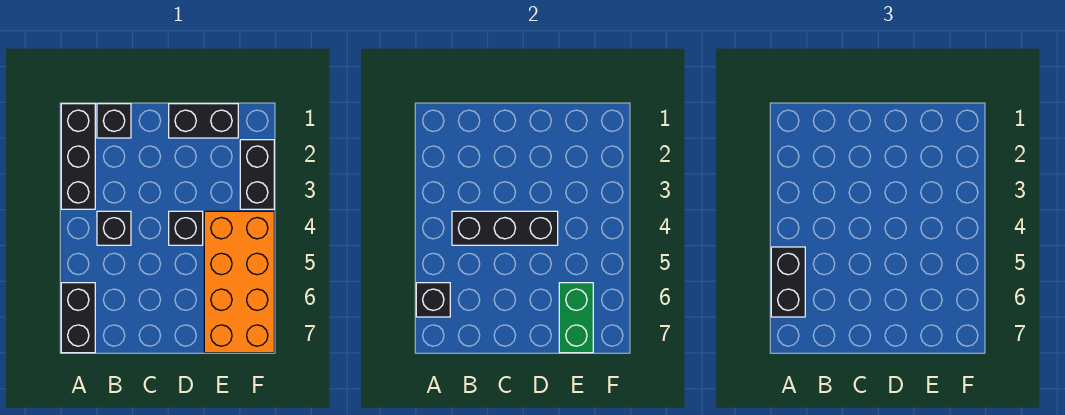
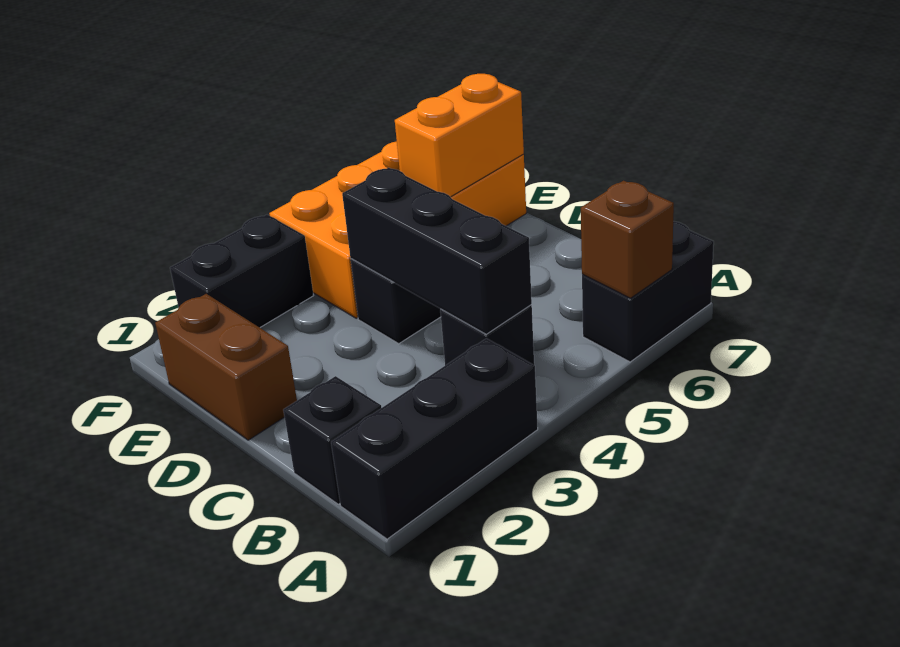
black 1x2 brick [771,247,805,317] -> none
black 1x1 brick [416,283,450,317] -> brown 1x1 brick [581,181,674,298]
black 1x2 brick [169,104,238,138] -> brown 1x2 brick [155,294,297,440]
green 1x2 brick [559,283,593,353] -> orange 1x2 brick [395,74,524,197]

